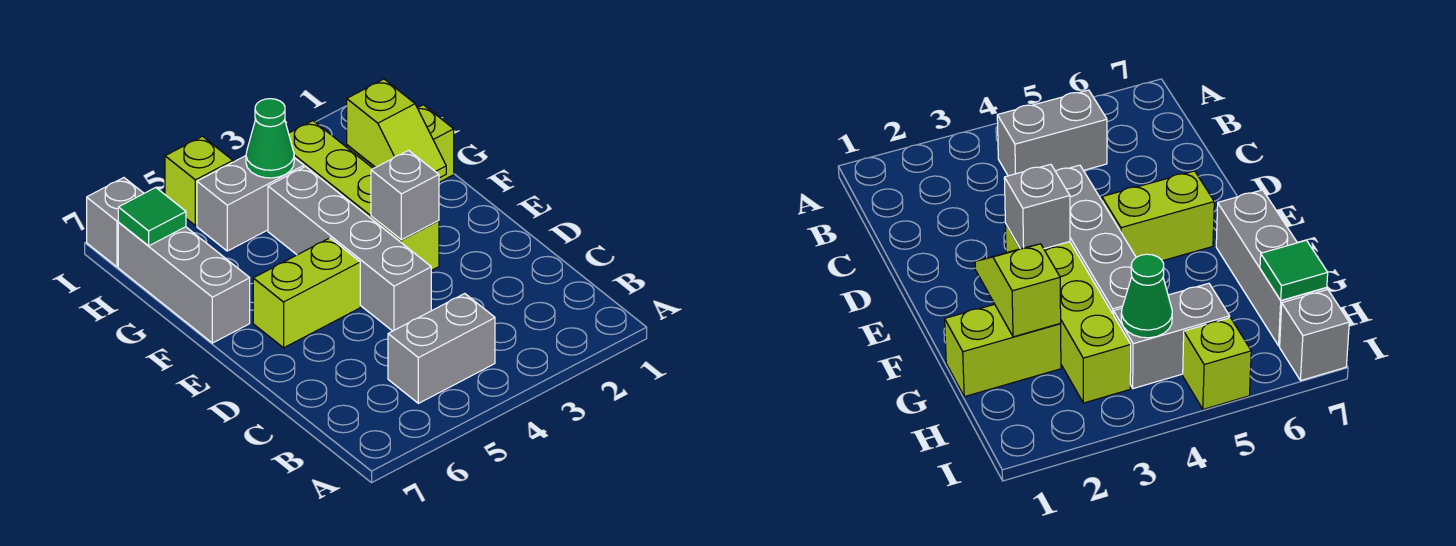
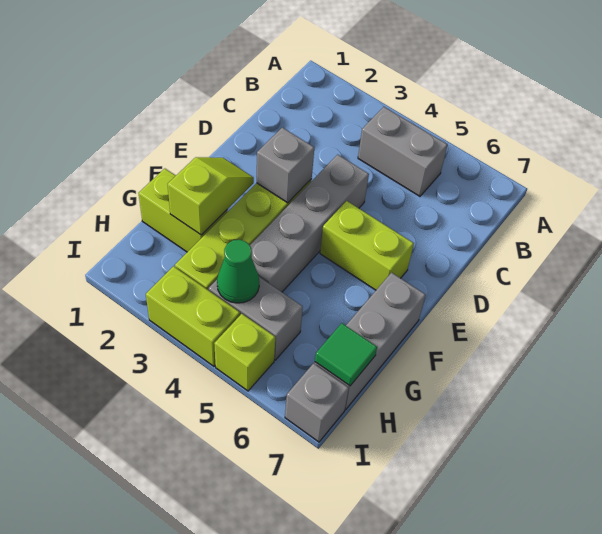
none -> lime 1x2 brick [146,266,240,366]

